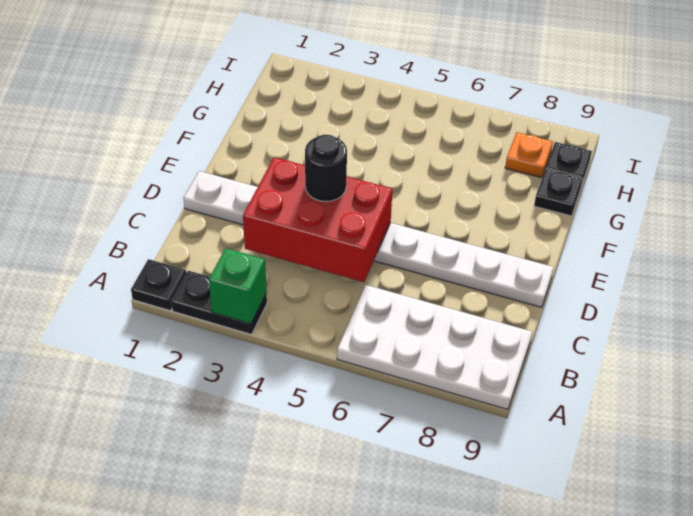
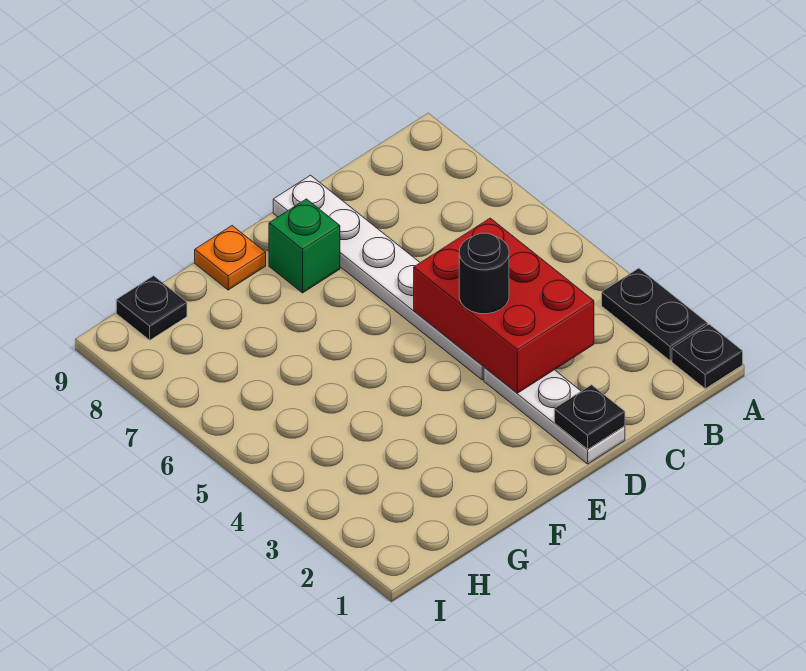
green 1x1 brick [209,248,267,324] -> green 1x1 brick moved to [269,199,340,293]
white 2x4 plate [337,285,532,410] -> none
black 1x1 plate [534,169,583,216] -> black 1x1 plate moved to [554,385,625,449]
orange 1x1 plate [505,132,553,178] -> orange 1x1 plate moved to [195,226,266,290]

